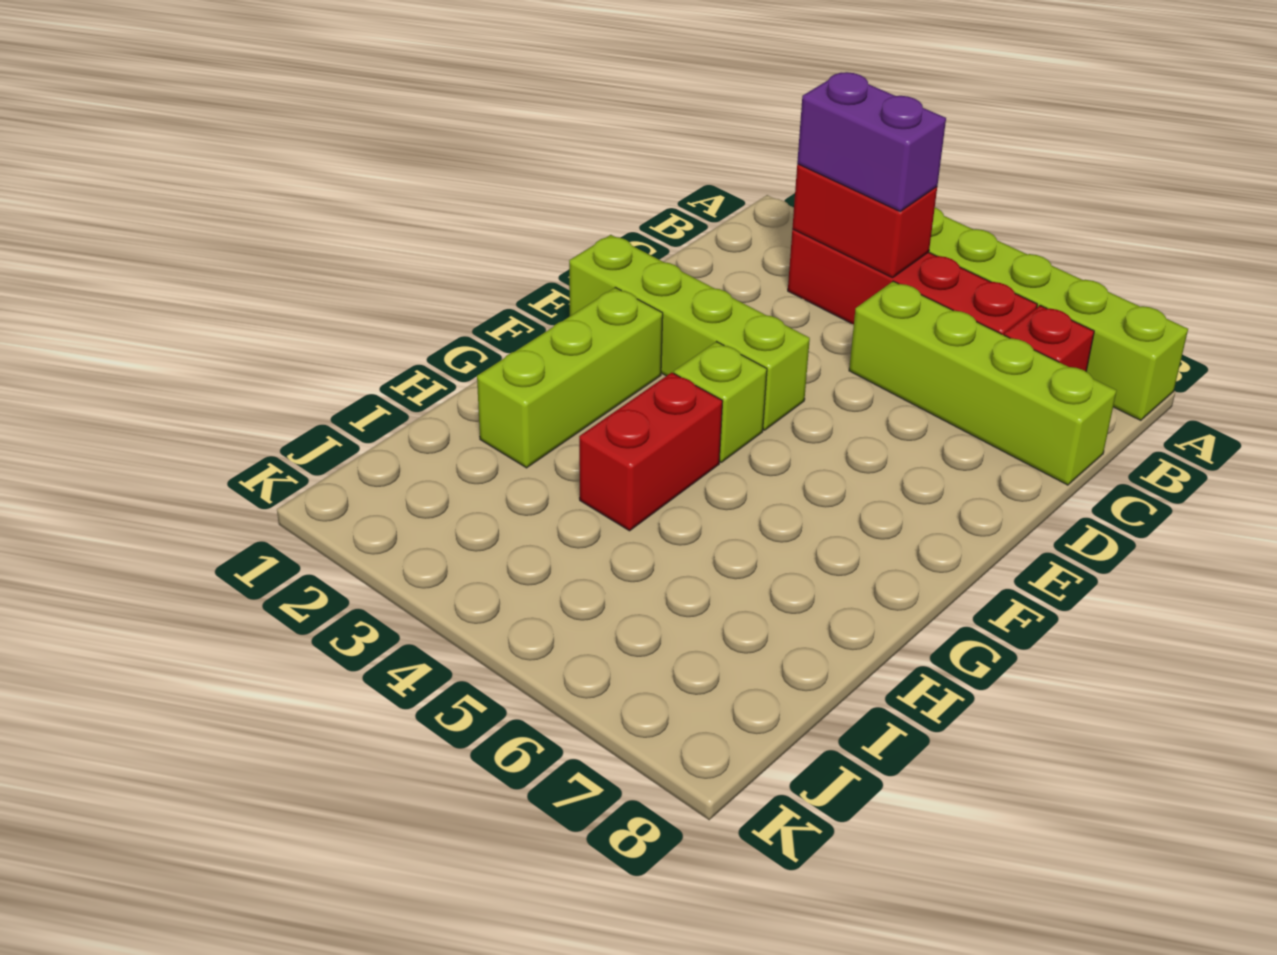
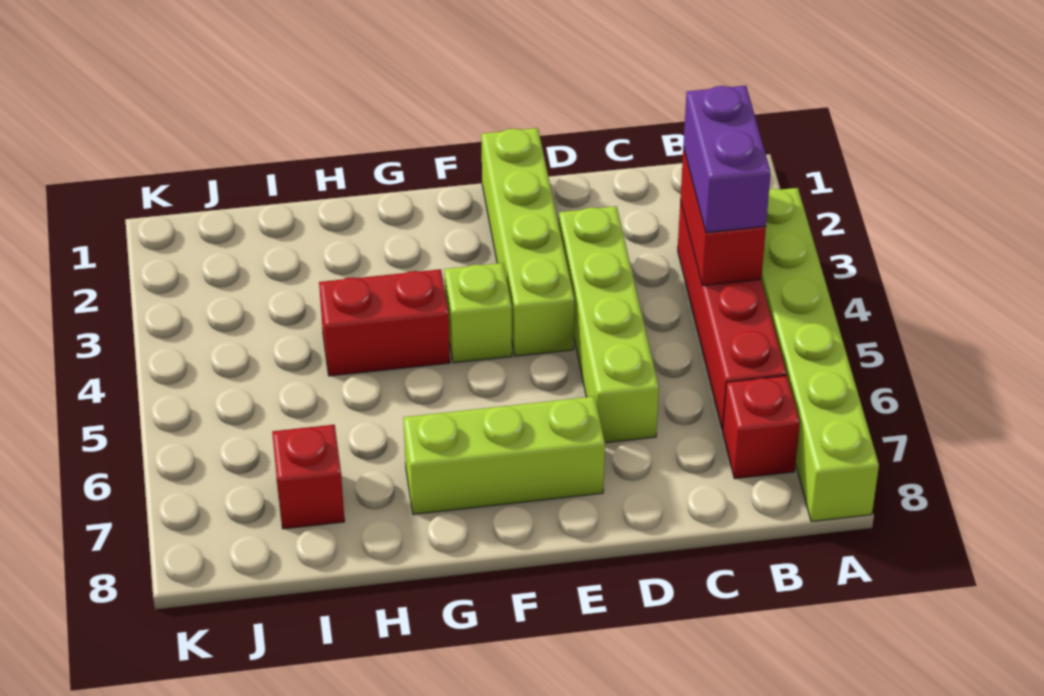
lime 1x4 brick [849,281,1116,485] -> lime 1x4 brick moved to [559,206,659,443]
lime 1x3 brick [477,287,663,468] -> lime 1x3 brick moved to [403,396,605,514]
none -> red 1x1 brick [272,425,345,529]

